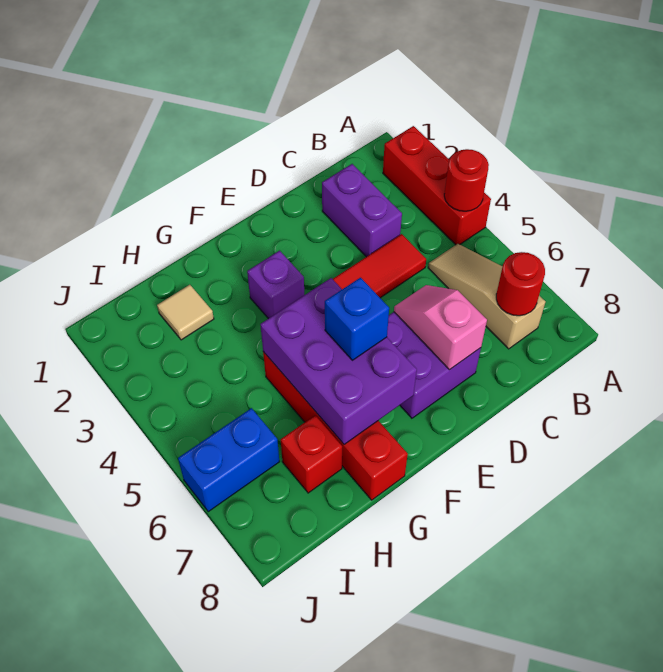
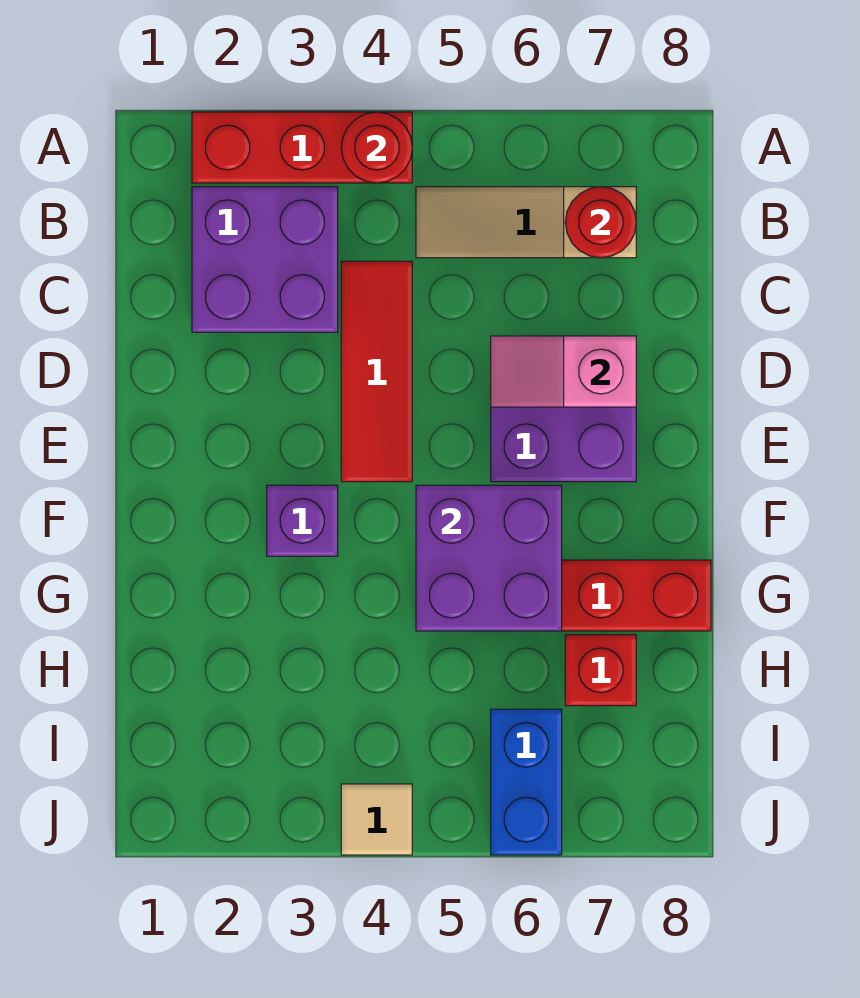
purple 1x2 brick [322,164,402,257] -> purple 2x2 brick [192,187,338,332]
purple 2x3 brick [260,278,417,444] -> purple 2x2 brick [416,485,562,631]
blue 1x1 brick [325,278,389,360] -> none
tan 1x1 tile [157,285,214,340] -> tan 1x1 tile moved to [341,784,412,855]

